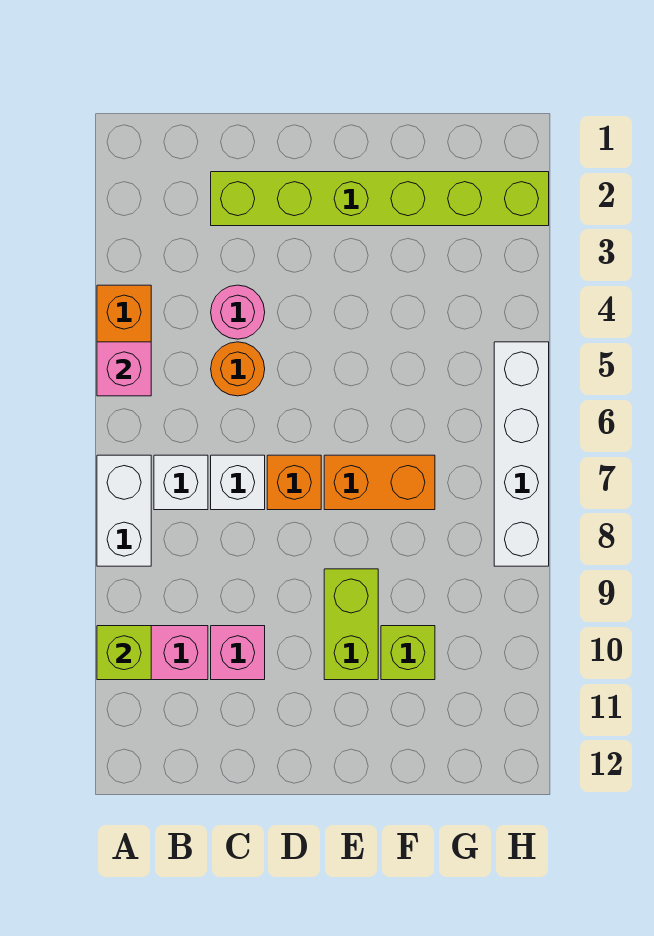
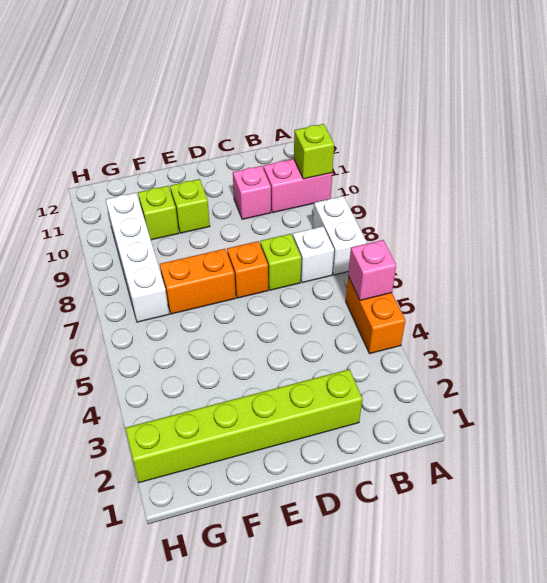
pink 1x1 round brick [211,285,265,339] -> none
orange 1x1 round brick [211,342,265,396] -> none
white 1x1 brick [211,455,265,510] -> lime 1x1 brick [260,234,301,290]
lime 1x2 brick [324,569,378,680] -> lime 1x1 brick [170,179,210,233]
white 1x4 brick [494,342,549,566] -> white 1x4 brick moved to [106,193,169,322]

